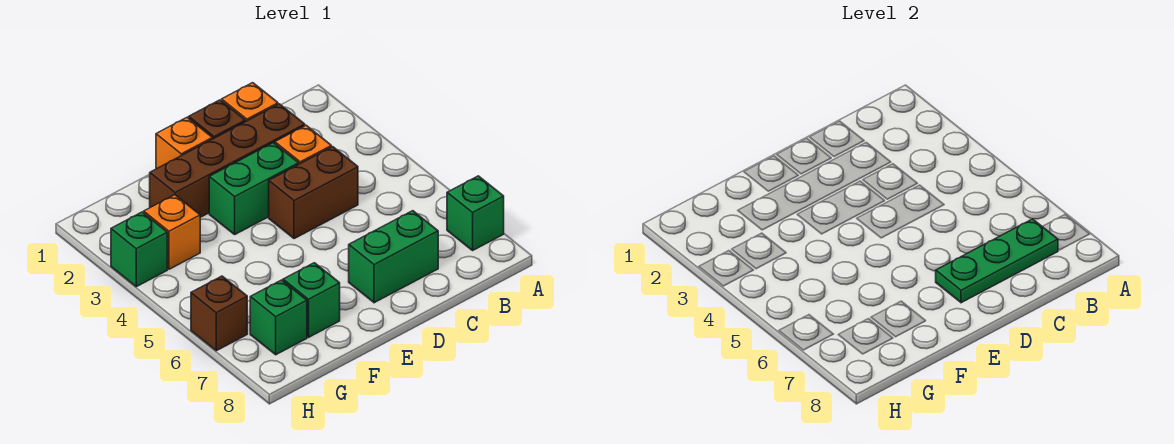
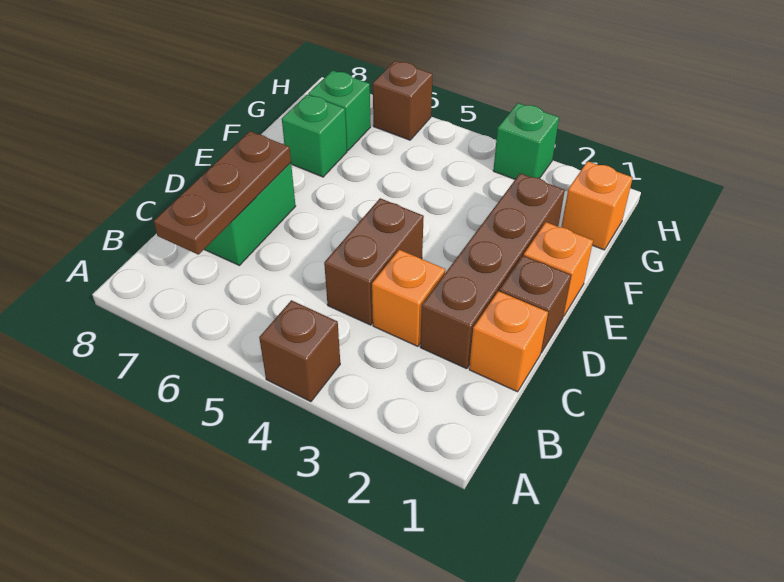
none -> brown 1x1 brick [259,300,340,402]
green 1x1 brick [447,176,504,250] -> none
green 1x3 plate [936,219,1058,303] -> brown 1x3 plate [154,131,291,255]
green 1x2 brick [209,143,299,234] -> none
orange 1x1 brick [144,195,200,269] -> orange 1x1 brick moved to [561,161,633,250]

